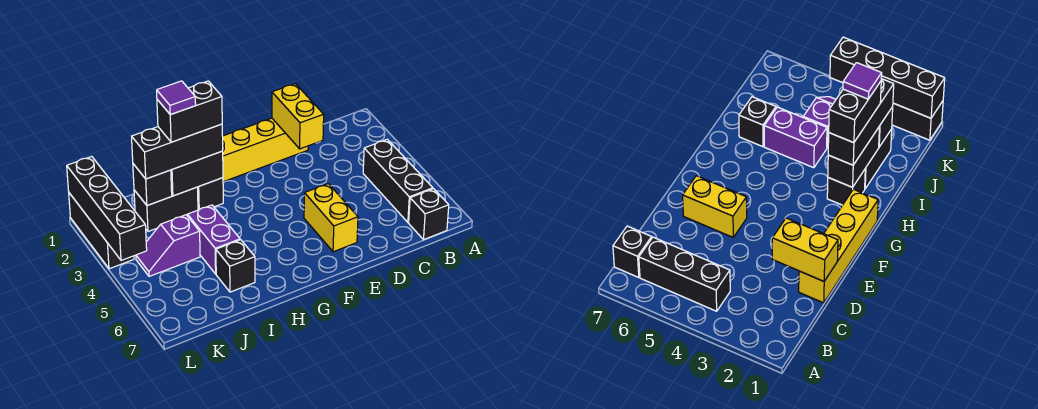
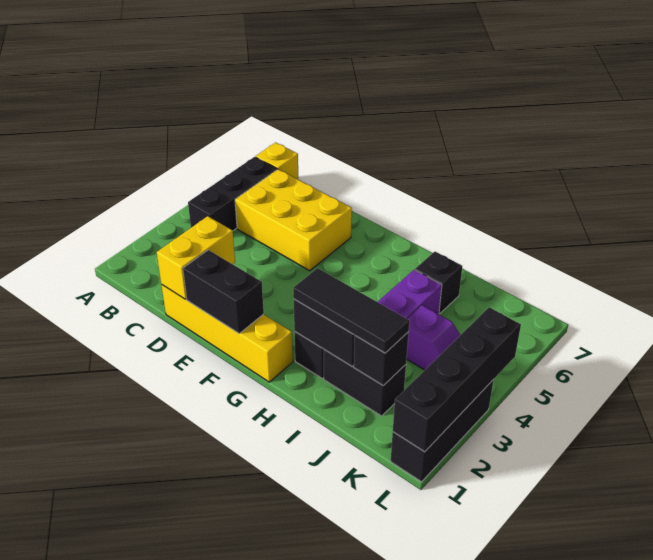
black 1x1 brick [409,189,449,239] -> yellow 1x1 brick [256,142,298,179]
yellow 1x2 brick [304,184,358,252] -> yellow 2x3 brick [235,169,352,271]
black 1x3 brick [132,124,223,179] -> black 1x3 tile [293,268,409,353]
black 1x2 brick [157,81,222,142] -> black 1x2 brick moved to [183,250,264,333]
purple 1x1 tile [157,81,196,115] -> none

